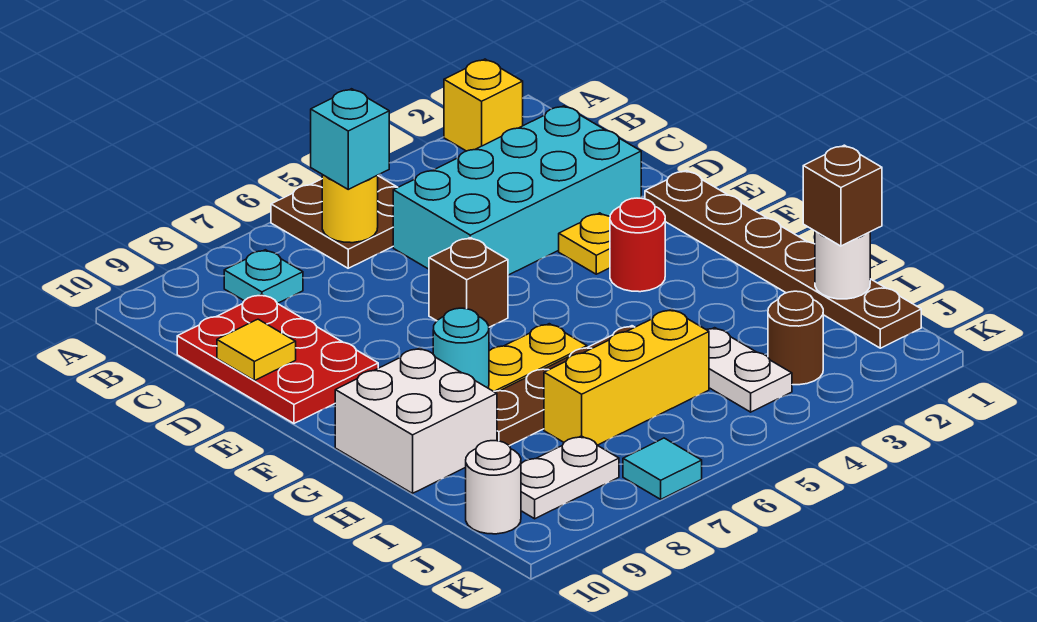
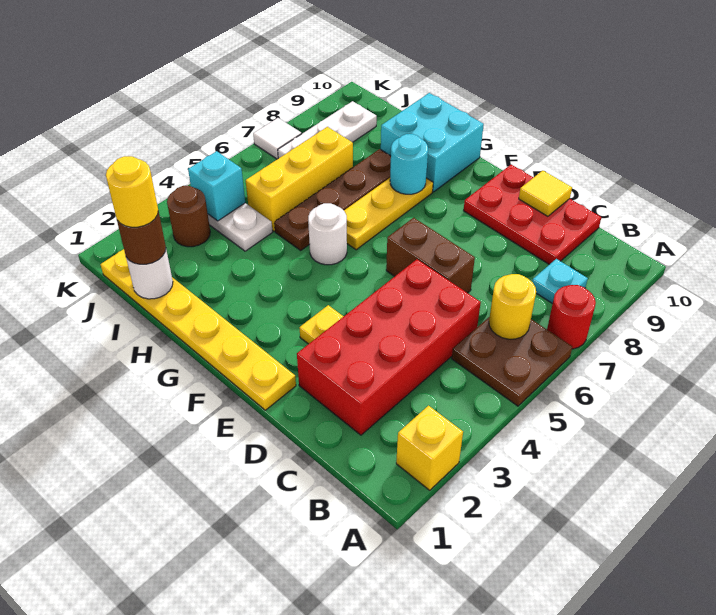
cyan 1x1 brick [311,89,389,189] -> cyan 1x1 brick moved to [188,151,245,221]
cyan 2x4 brick [393,106,641,275] -> red 2x4 brick [297,259,481,435]
brown 1x6 plate [645,170,921,348] -> yellow 1x6 plate [101,249,296,410]
brown 1x1 brick [429,238,508,327] -> brown 1x2 brick [386,218,475,293]
red 1x1 round brick [610,198,665,292] -> red 1x1 round brick moved to [547,285,596,349]
white 2x2 brick [335,348,497,493] -> cyan 2x2 brick [381,93,484,192]
brown 1x1 brick [803,145,882,246] -> brown 1x1 round brick [117,211,166,264]
none -> yellow 1x1 round brick [106,156,158,227]
white 1x2 plate [521,436,619,519] -> white 1x3 plate [278,101,377,158]
white 1x1 round brick [466,441,521,534] -> white 1x1 round brick moved to [308,203,347,265]
cyan 1x1 tile [623,438,702,499] -> white 1x1 tile [253,118,302,159]

